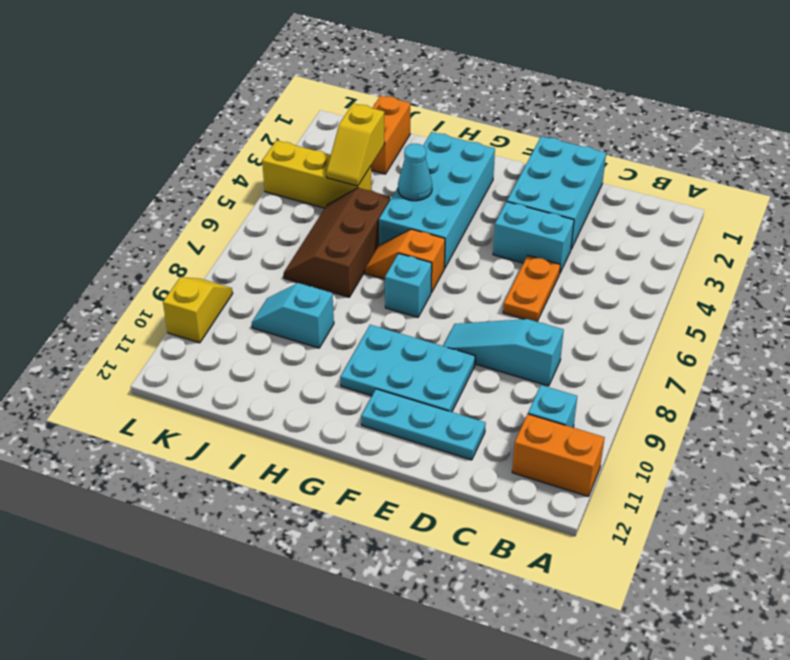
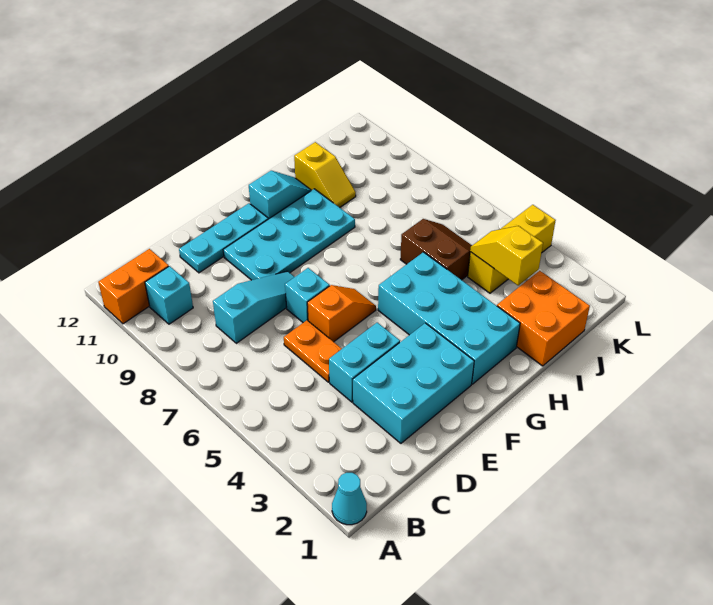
cyan 2x3 brick [507,136,606,249] -> cyan 2x3 brick turned to [353,323,474,443]
cyan 2x3 plate [340,325,475,412] -> cyan 2x4 plate [223,189,355,280]
orange 1x2 slope [365,229,445,293] -> orange 1x2 slope moved to [307,285,376,342]
cyan 1x1 brick [385,253,432,317] -> cyan 1x1 brick moved to [285,268,330,323]
cyan 1x1 cone [398,144,432,201] -> cyan 1x1 cone moved to [332,473,367,525]
brown 2x3 slope [284,188,390,297] -> brown 2x2 slope [400,219,472,280]
cyan 1x2 slope [252,283,334,348] -> cyan 1x2 slope moved to [249,171,311,219]
orange 1x2 brick [371,96,410,174] -> orange 2x2 brick [497,271,590,366]
yellow 1x2 slope [163,277,233,343] -> yellow 1x2 slope moved to [294,142,356,208]

